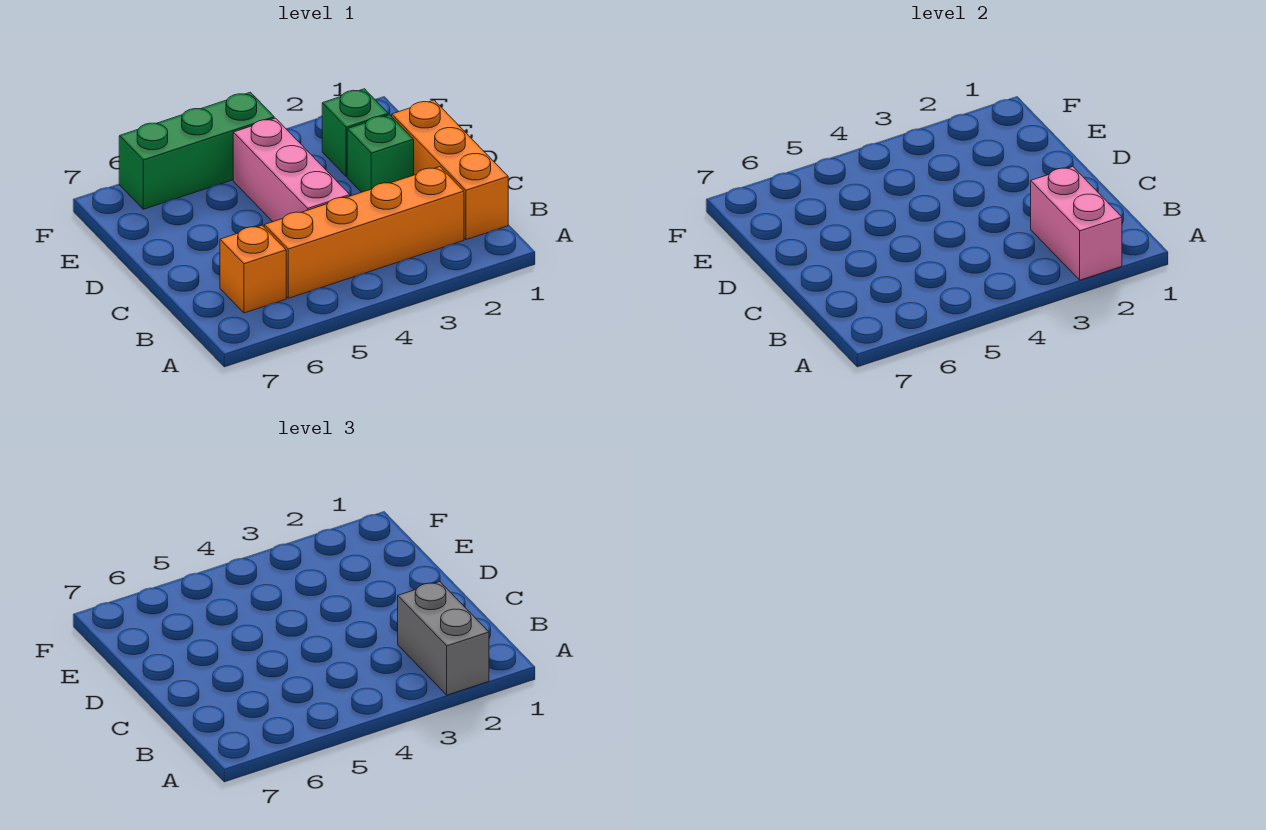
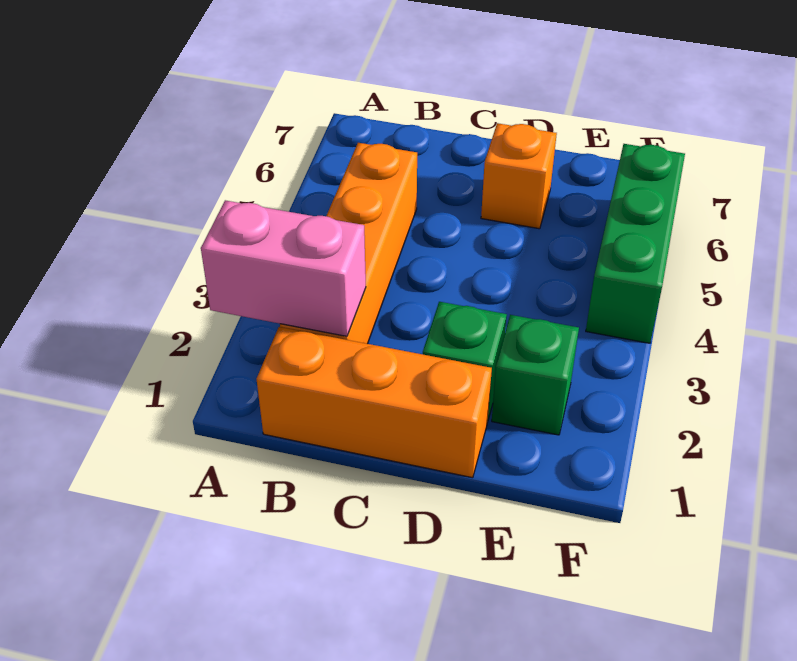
grey 1x2 brick [398,582,489,695] -> none
orange 1x1 brick [220,225,286,313] -> orange 1x1 brick moved to [481,123,557,229]
pink 1x3 brick [233,118,350,222] -> none

